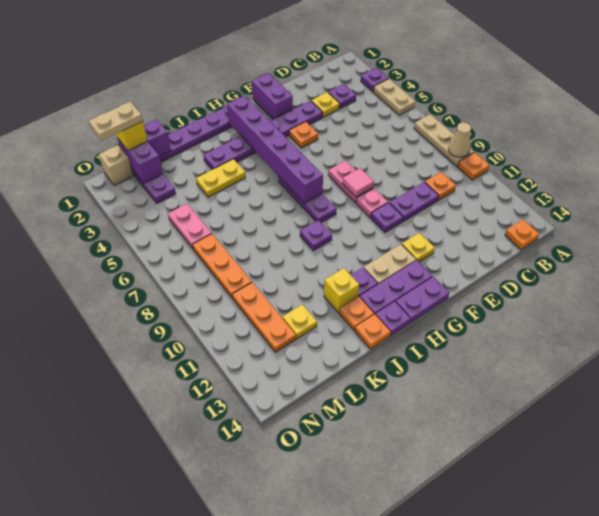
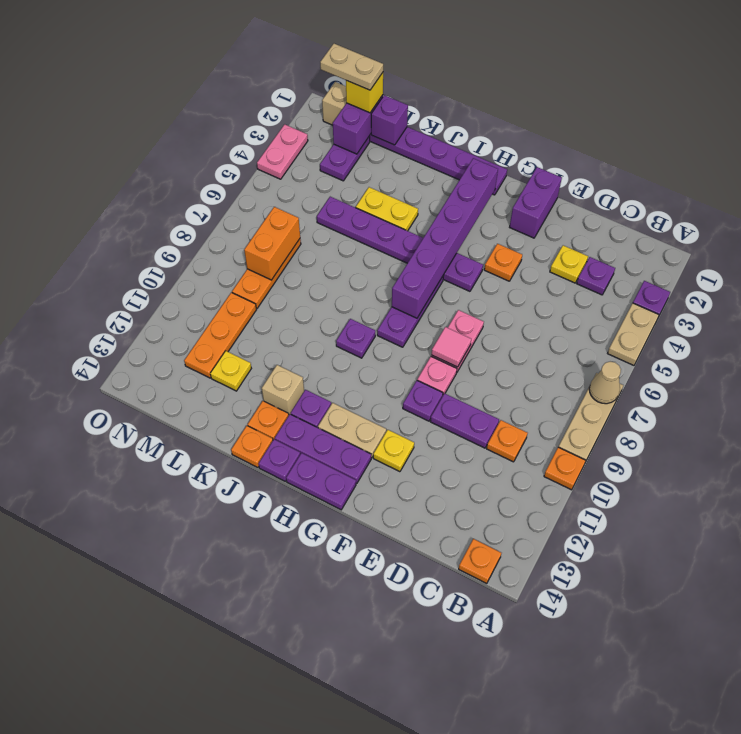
tan 1x1 cone [448,122,471,157] -> tan 1x1 cone moved to [589,362,621,404]
purple 1x6 plate [203,101,323,170] -> purple 1x6 plate moved to [317,197,483,291]
yellow 1x1 brick [324,268,359,313] -> tan 1x1 brick [262,365,304,414]
pink 1x2 plate [168,204,212,248] -> pink 1x2 plate moved to [257,124,308,179]
none -> orange 1x2 brick [244,207,300,280]

